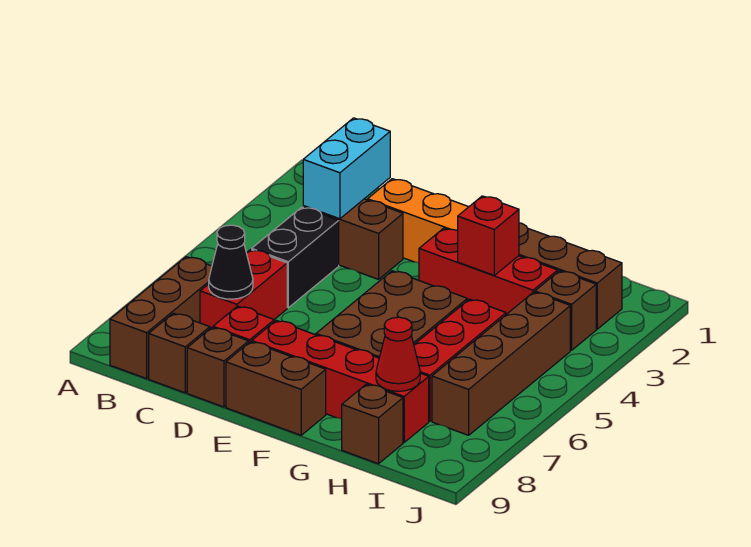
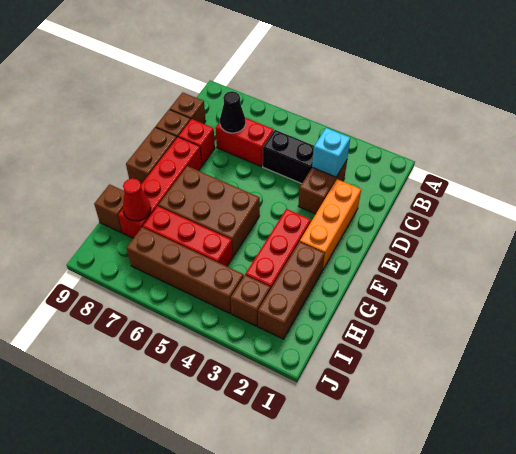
brown 1x3 brick [110,257,212,379] -> none
cyan 1x2 brick [303,118,390,219] -> cyan 1x1 brick [312,128,350,177]
red 1x1 brick [458,196,519,275] -> none

